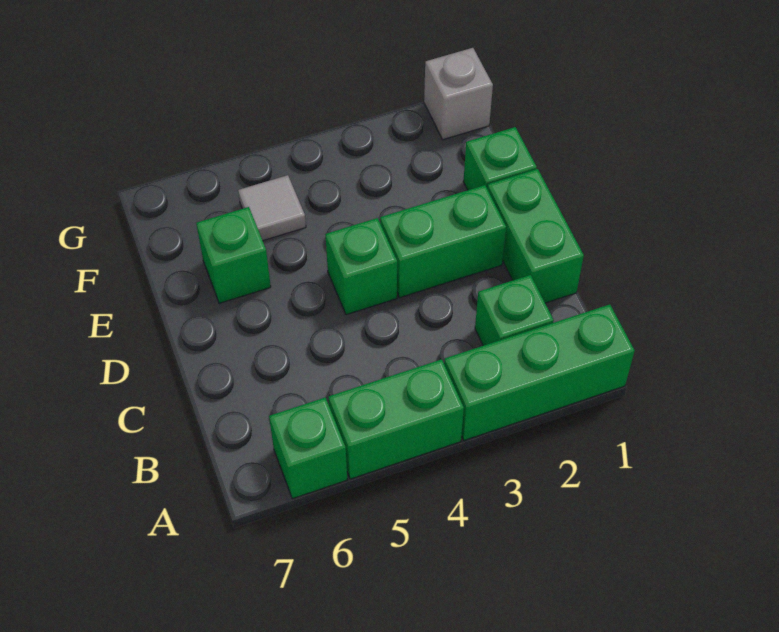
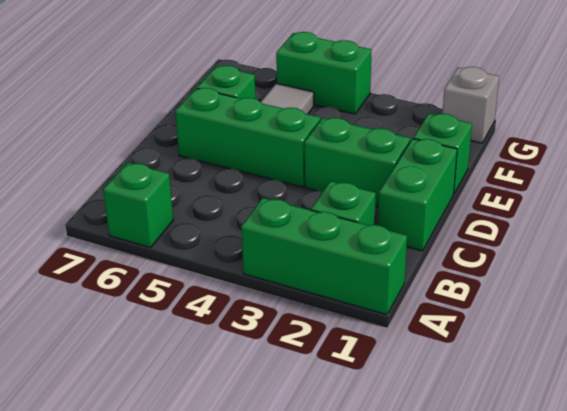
green 1x2 brick [329,359,464,479] -> green 1x2 brick moved to [276,32,372,114]
green 1x1 brick [325,218,397,315] -> green 1x3 brick [175,88,321,187]

